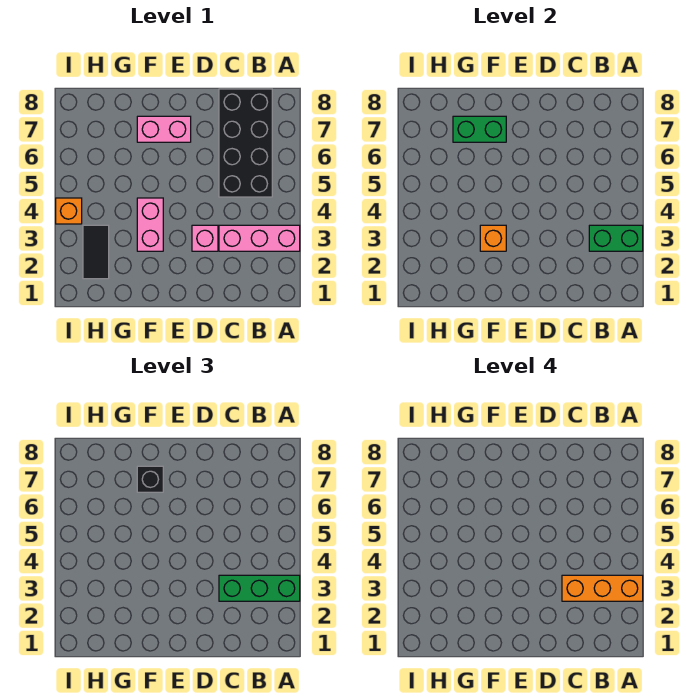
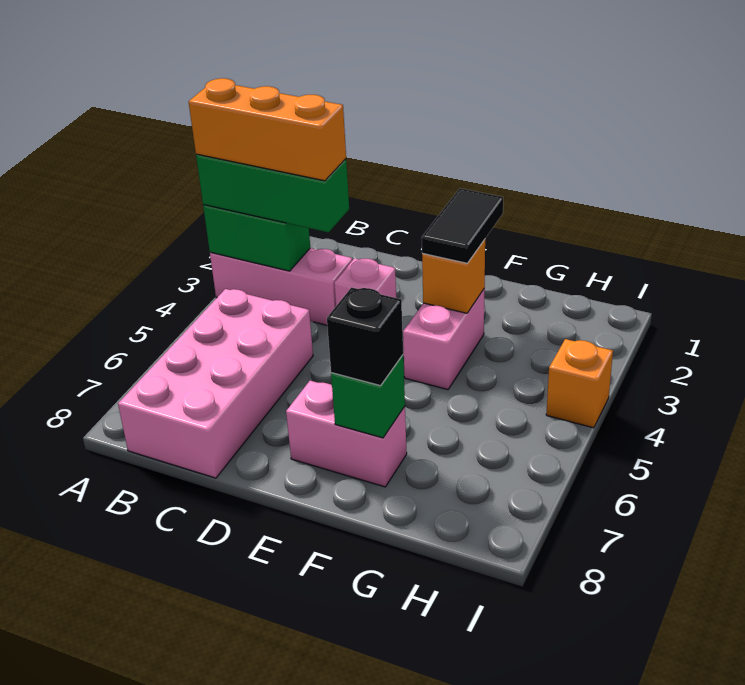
black 2x4 brick [219,89,272,197] -> pink 2x4 brick [118,289,313,478]
green 1x2 brick [453,116,506,142] -> green 1x1 brick [331,355,405,438]
black 1x2 tile [83,225,109,279] -> black 1x2 tile moved to [422,188,503,263]

